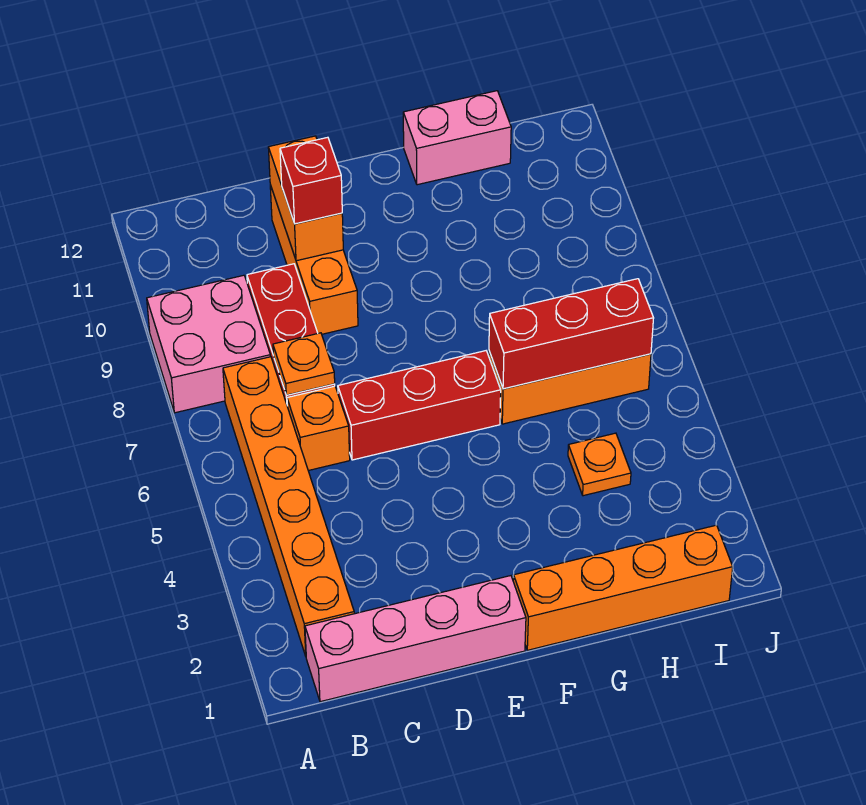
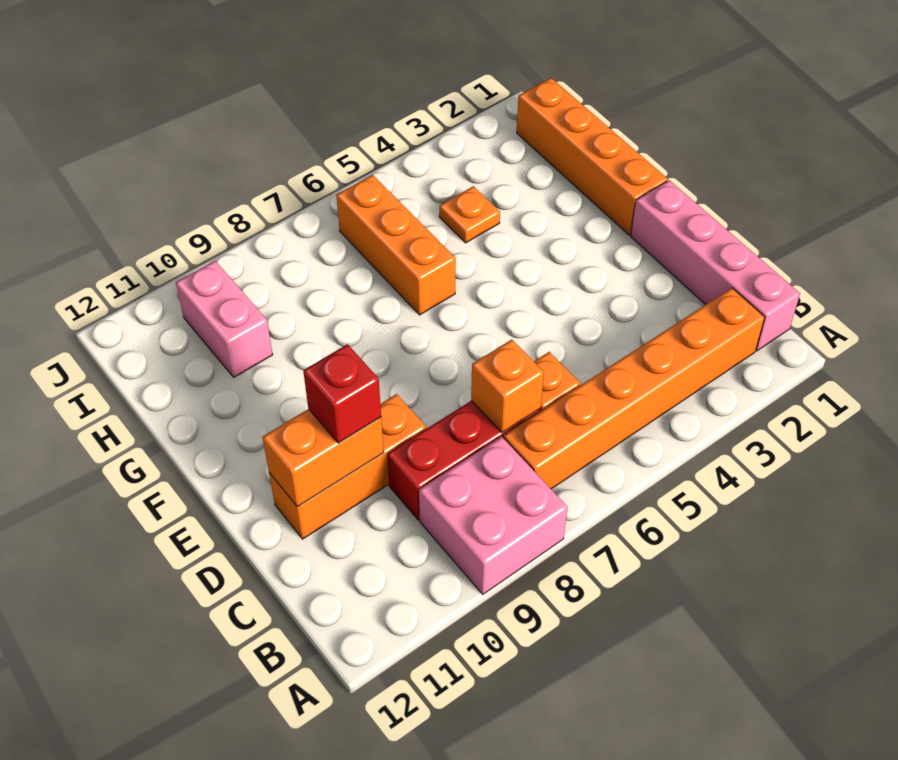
orange 1x1 plate [273,333,335,395] -> orange 1x1 brick [471,339,544,433]
red 1x3 brick [338,351,501,460] -> none
red 1x3 brick [489,279,654,389] -> none
pink 1x2 brick [403,91,511,185] -> pink 1x2 brick moved to [176,261,273,377]

